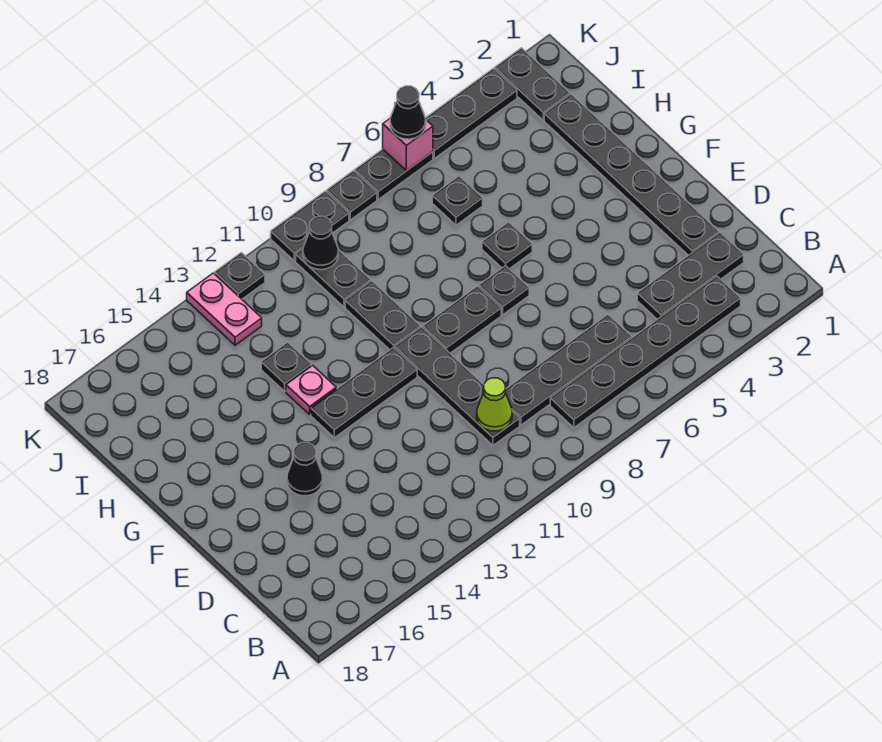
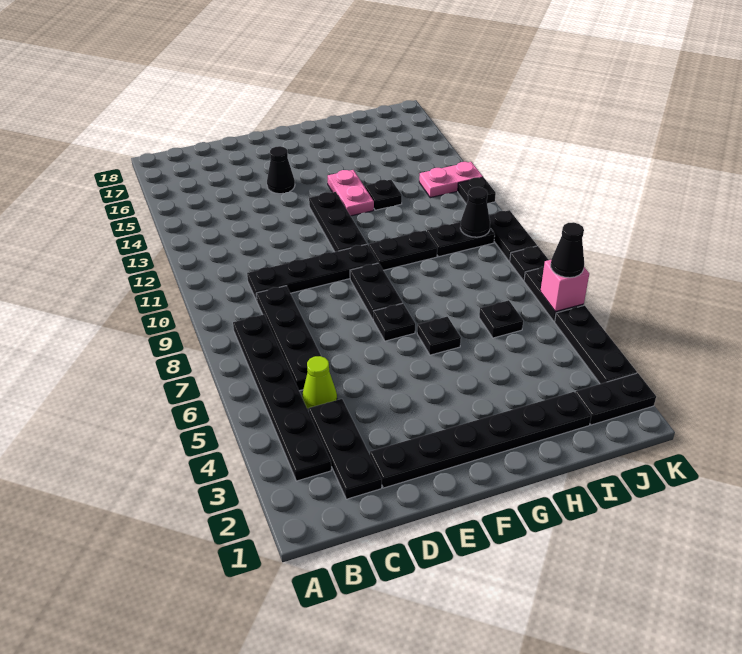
lime 1x1 cone [477,378,512,431] -> lime 1x1 cone moved to [302,356,337,410]
pink 1x1 plate [286,365,336,414] -> pink 1x2 plate [328,170,374,216]

